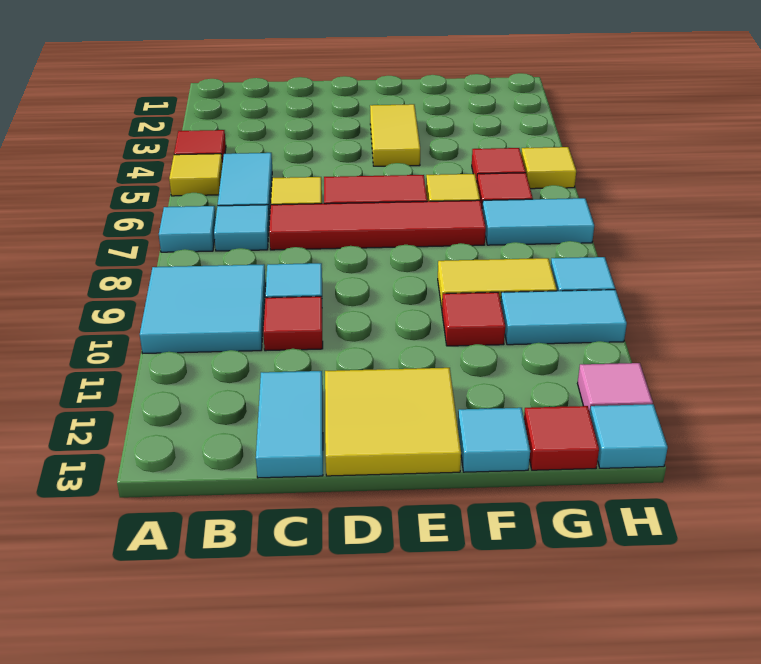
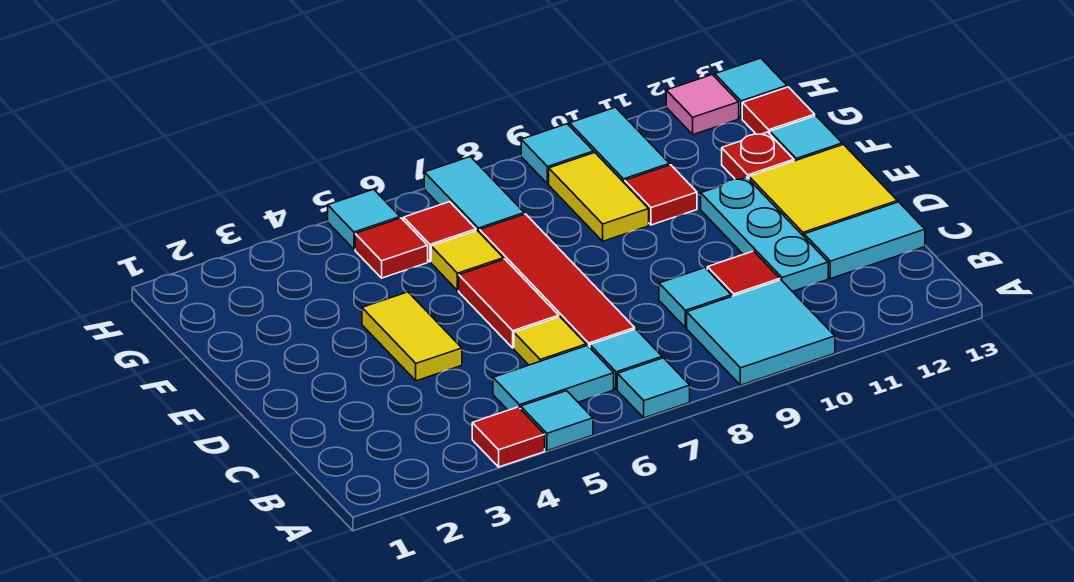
yellow 1x1 tile [169,154,223,196] -> cyan 1x1 tile [521,391,593,451]
none -> cyan 1x3 plate [701,177,828,292]
yellow 1x2 tile [370,104,420,166] -> yellow 1x2 tile turned to [362,292,462,381]
none -> red 1x1 plate [722,132,794,179]
yellow 1x1 tile [521,147,576,189] -> cyan 1x1 tile [328,189,400,249]

